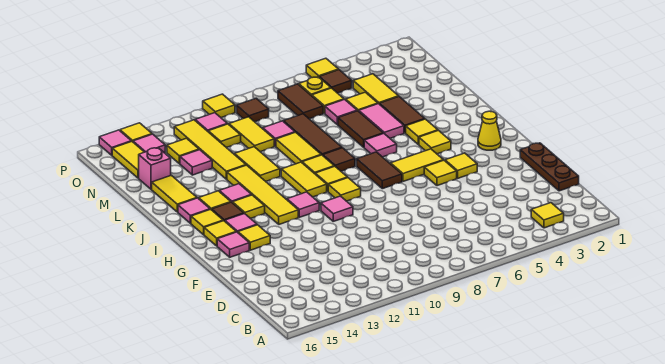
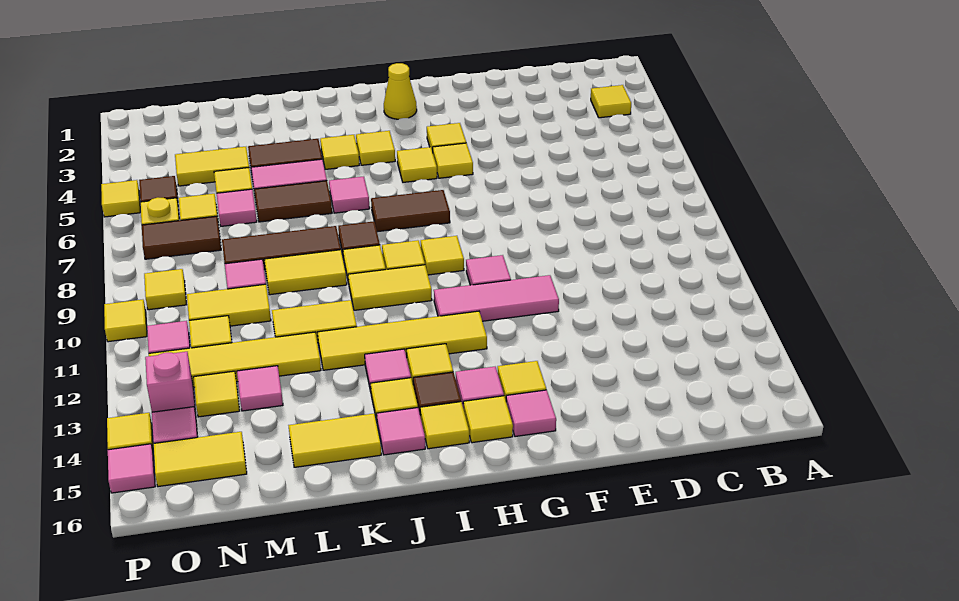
brown 1x3 plate [520,143,579,191] -> none
yellow 1x2 tile [391,149,443,181] -> yellow 1x1 tile [397,147,437,182]
pink 1x1 tile [287,192,319,217] -> pink 1x3 tile [434,275,559,321]
pink 1x1 brick [139,148,171,189] -> pink 1x1 brick moved to [145,352,196,414]
brown 1x1 tile [237,98,269,122] -> yellow 1x1 tile [144,269,186,310]

